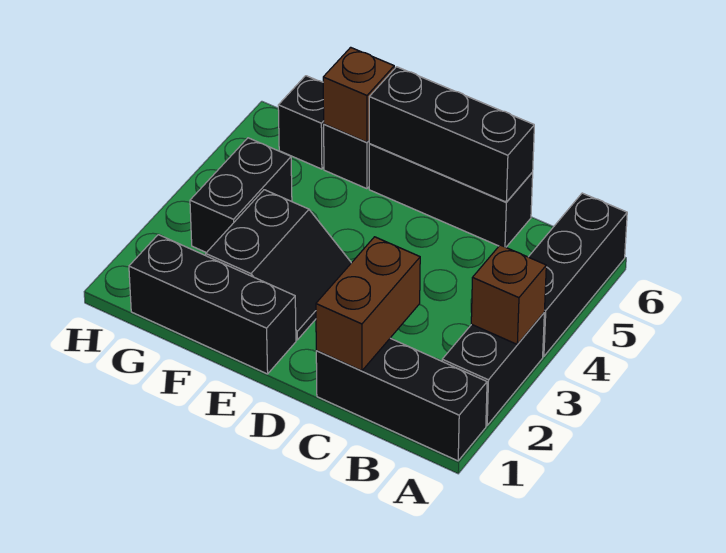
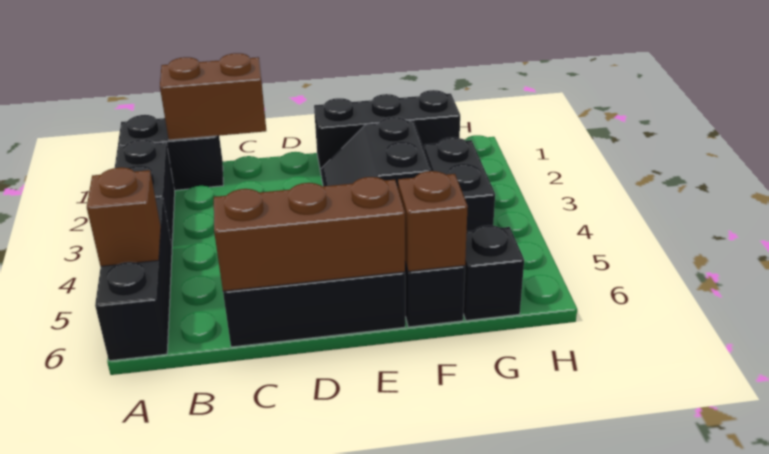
black 1x3 brick [316,338,487,461] -> black 1x2 brick [118,115,223,190]
brown 1x1 brick [471,245,546,344] -> brown 1x1 brick moved to [87,167,161,266]
brown 1x2 brick [316,237,420,371] -> brown 1x2 brick turned to [160,53,266,140]
black 1x3 brick [369,67,534,202] -> brown 1x3 brick [214,177,405,291]

